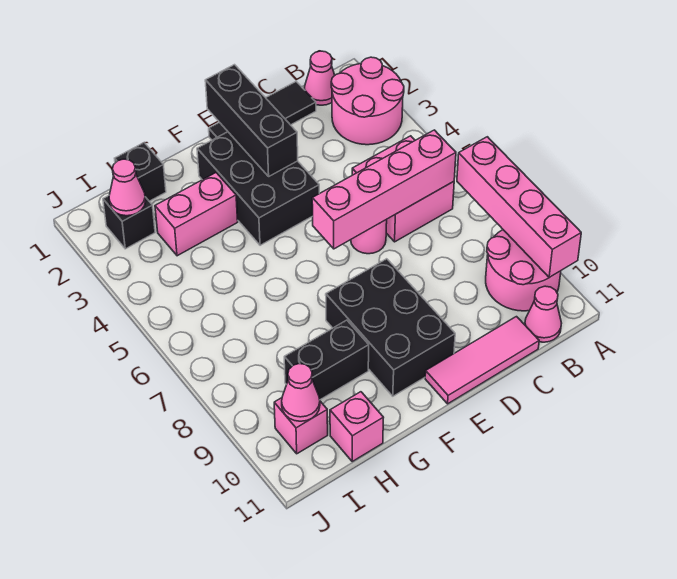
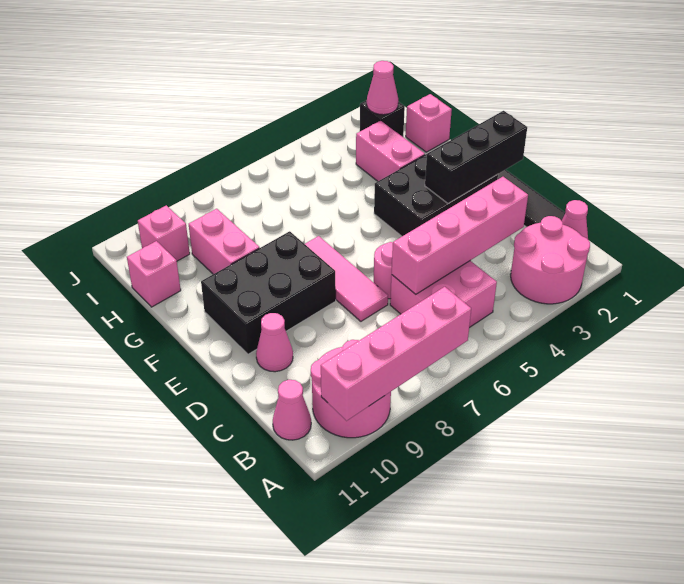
pink 1x4 brick [312,130,456,249] -> pink 1x4 brick turned to [392,177,528,294]
pink 1x3 tile [425,317,539,404] -> pink 1x3 tile moved to [305,236,388,321]
black 1x2 brick [284,320,369,400] -> pink 1x2 brick [189,209,259,274]
black 1x1 brick [115,143,166,201] -> pink 1x1 brick [406,94,452,152]
pink 1x1 cone [282,364,320,421] -> pink 1x1 cone moved to [256,313,293,372]

